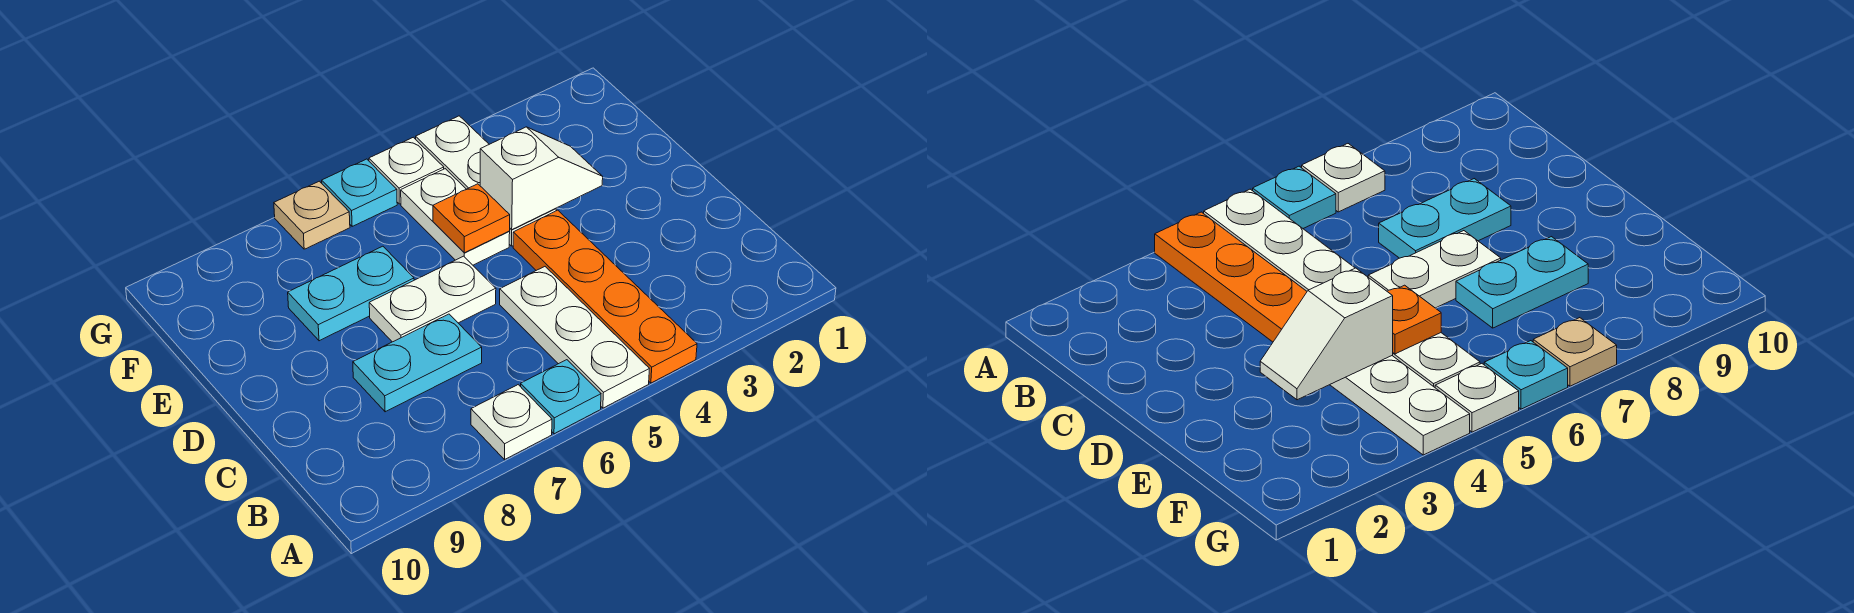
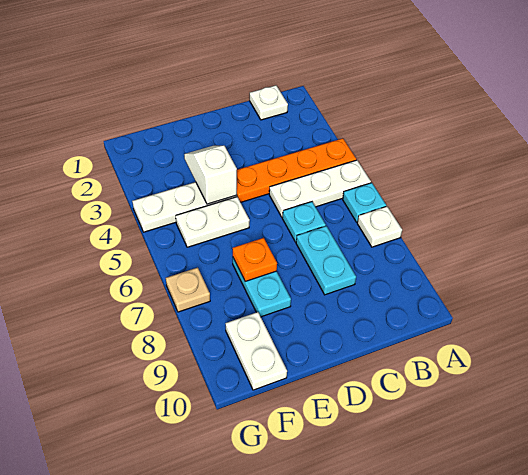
white 1x2 plate [369,256,496,342] -> white 1x2 plate moved to [226,312,287,390]
orange 1x1 plate [433,184,510,253] -> orange 1x1 plate moved to [233,238,277,281]
white 1x1 plate [369,137,444,204] -> white 1x1 plate moved to [250,85,288,120]
cyan 1x1 plate [322,159,397,226] -> cyan 1x1 plate moved to [282,202,326,242]

